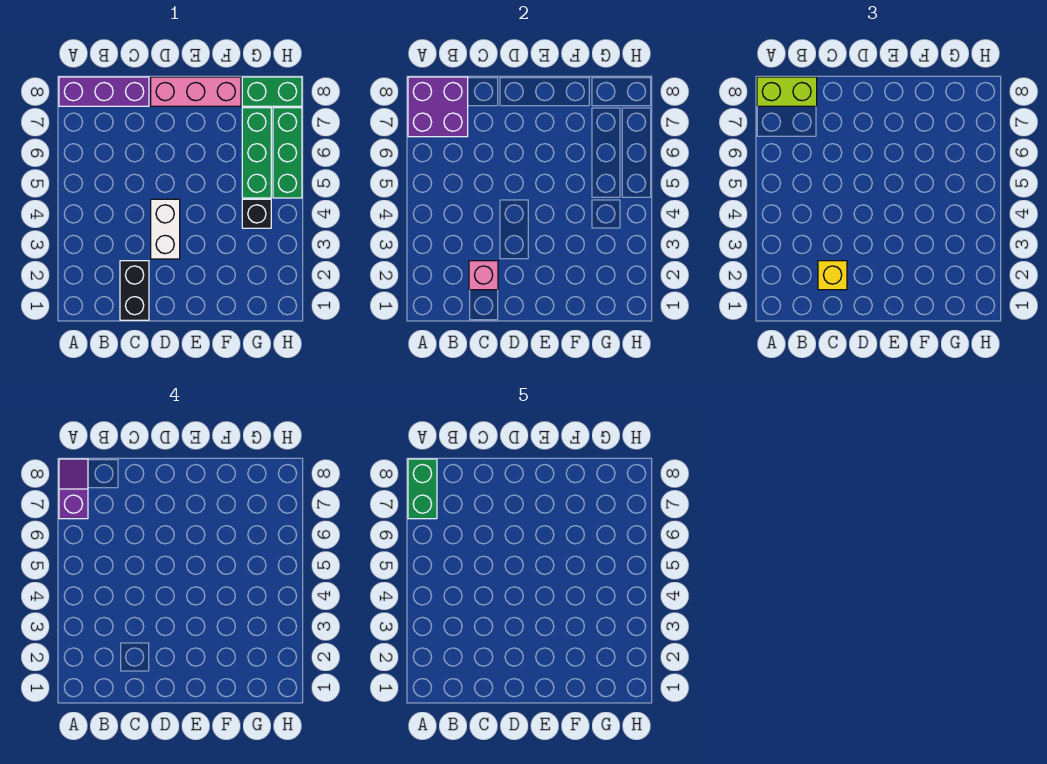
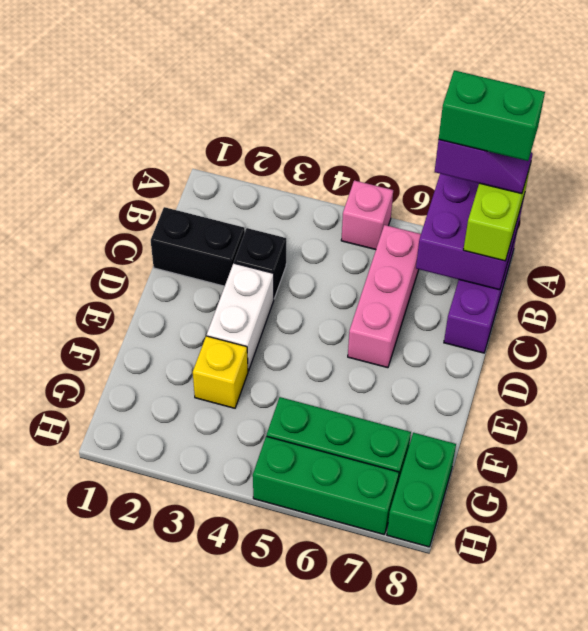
pink 1x1 brick [469,261,498,290] -> pink 1x1 brick moved to [341,180,393,250]
yellow 1x1 brick [818,261,847,290] -> yellow 1x1 brick moved to [193,336,248,408]
white 1x2 brick [151,199,180,259] -> white 1x2 brick turned to [207,263,274,371]
pink 1x3 brick [151,77,241,106] -> pink 1x3 brick moved to [348,225,421,368]
black 1x1 brick [242,199,271,228] -> black 1x1 brick moved to [234,228,286,298]

